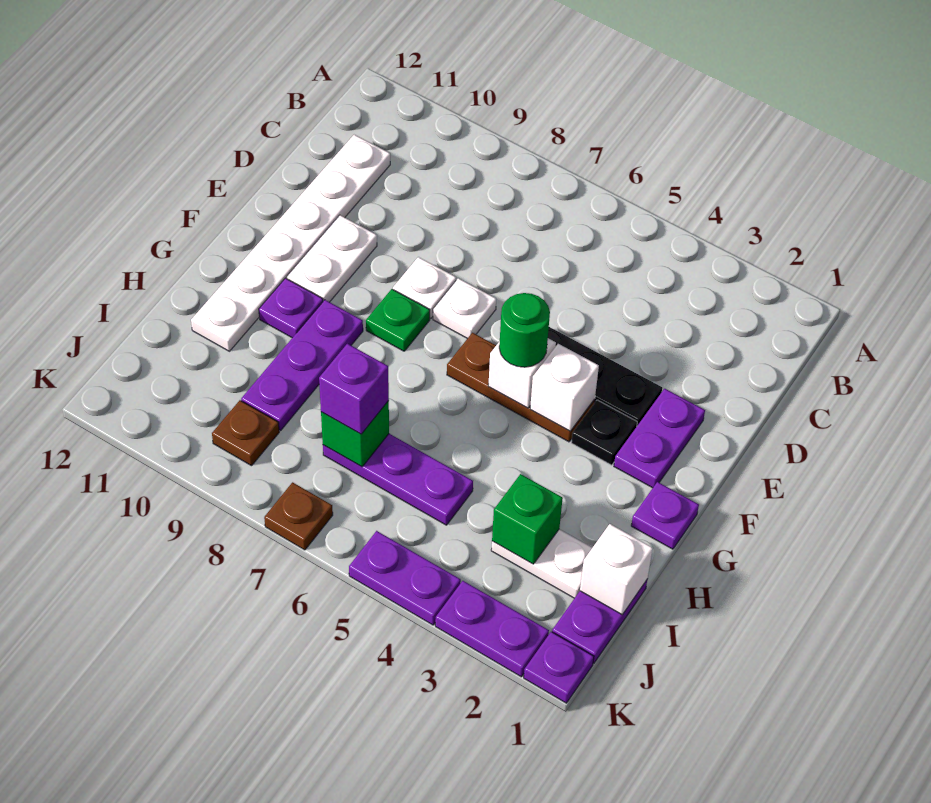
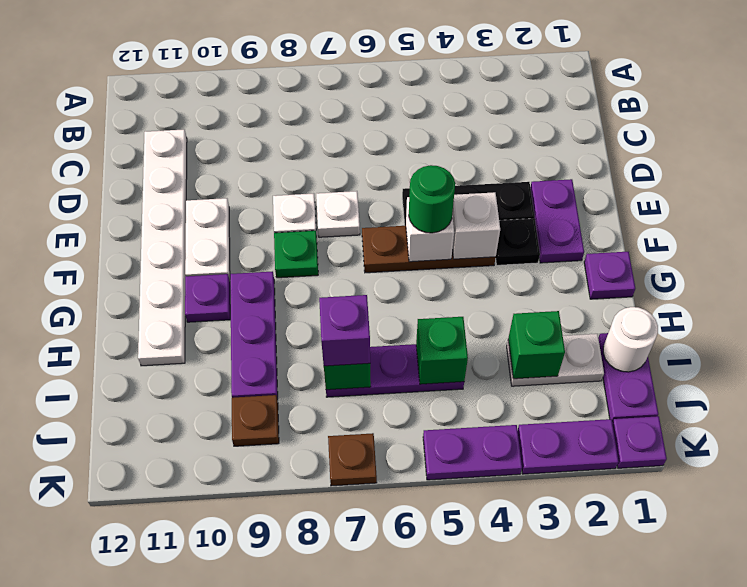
white 1x1 brick [580,524,653,615] -> white 1x1 round brick [603,307,658,372]
none -> green 1x1 brick [416,317,468,384]

